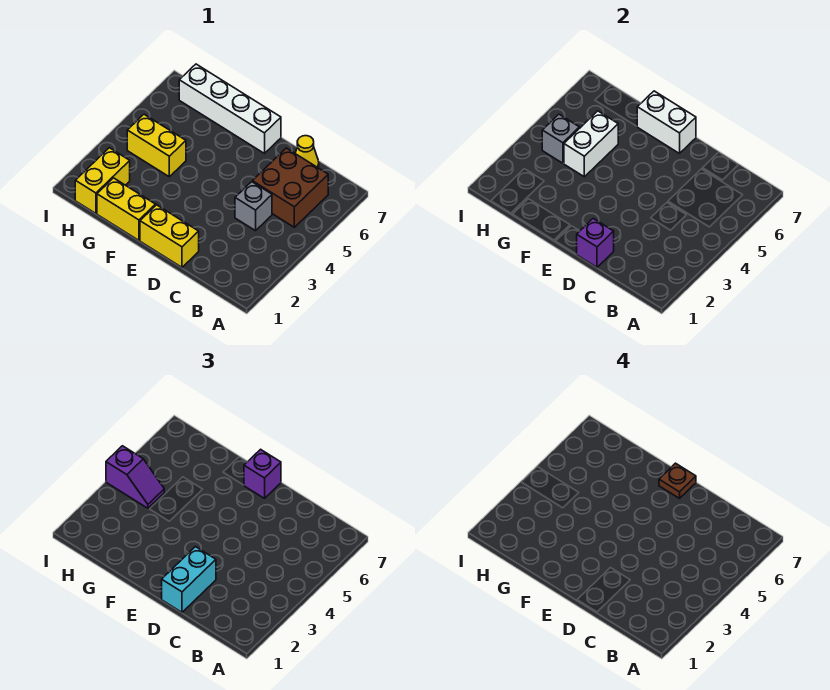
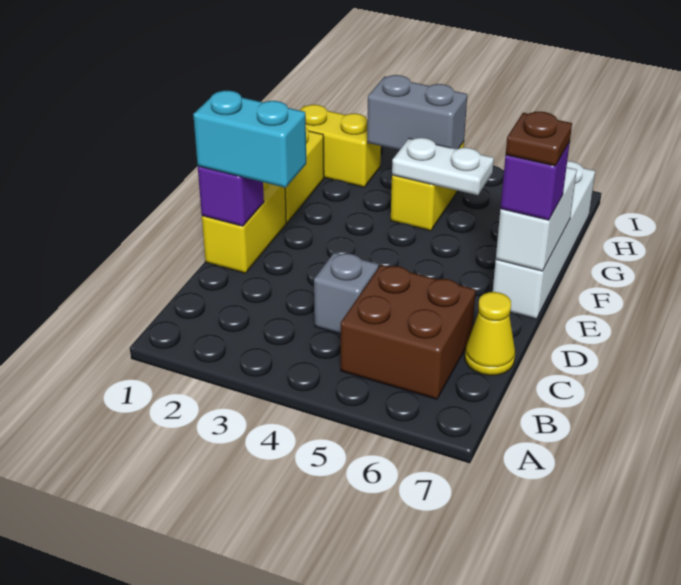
white 1x2 brick [564,111,618,177] -> white 1x2 plate [392,138,494,195]
grey 1x1 brick [542,114,579,163] -> grey 1x2 brick [367,75,467,150]
purple 1x2 slope [106,446,164,508] -> none

